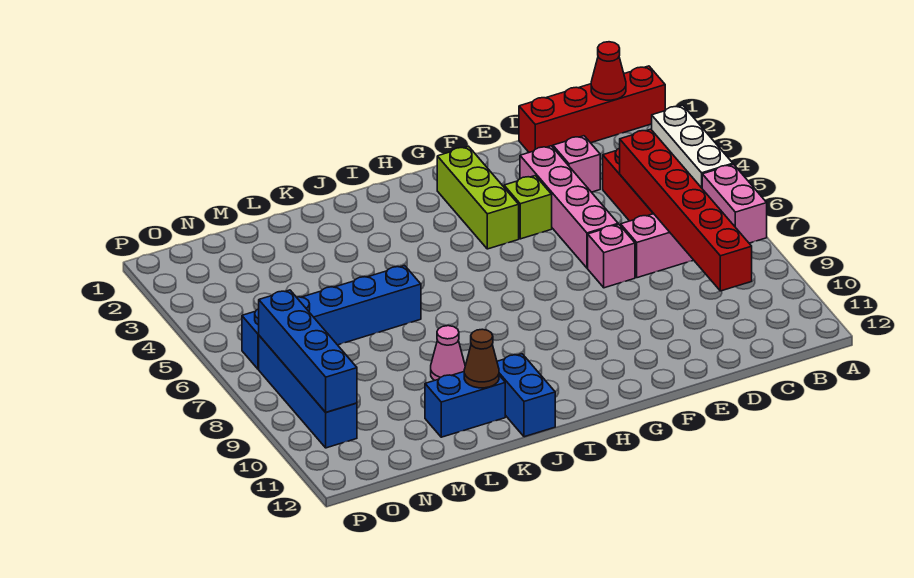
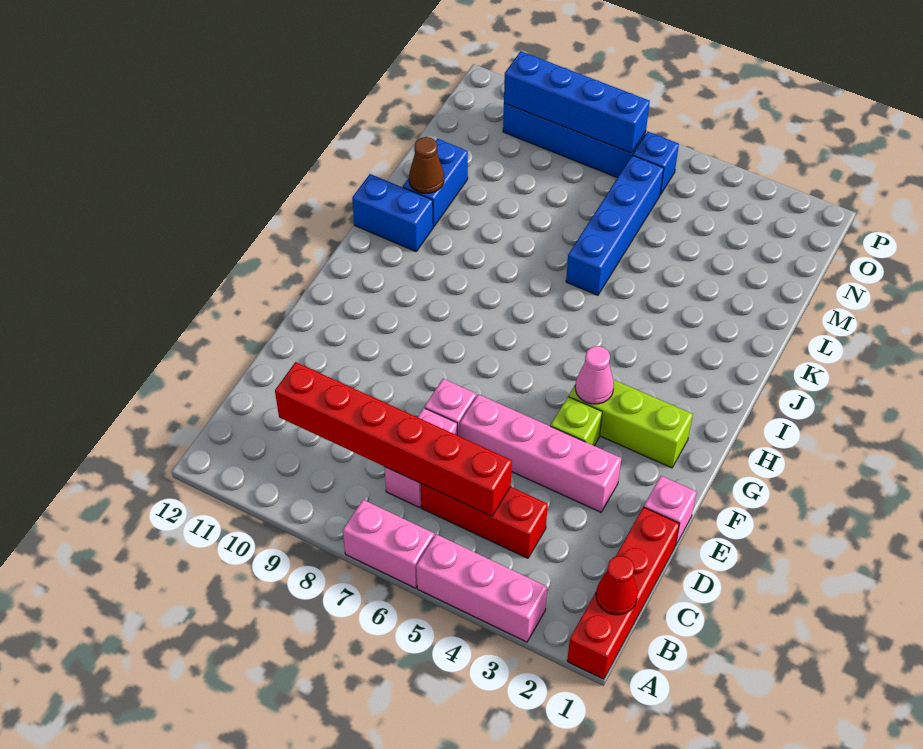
white 1x3 brick [652,105,733,188] -> pink 1x3 brick [416,534,547,642]
pink 1x1 brick [553,136,600,192] -> pink 1x1 brick moved to [644,476,697,546]
pink 1x1 cone [431,326,465,380] -> pink 1x1 cone moved to [575,346,614,404]

